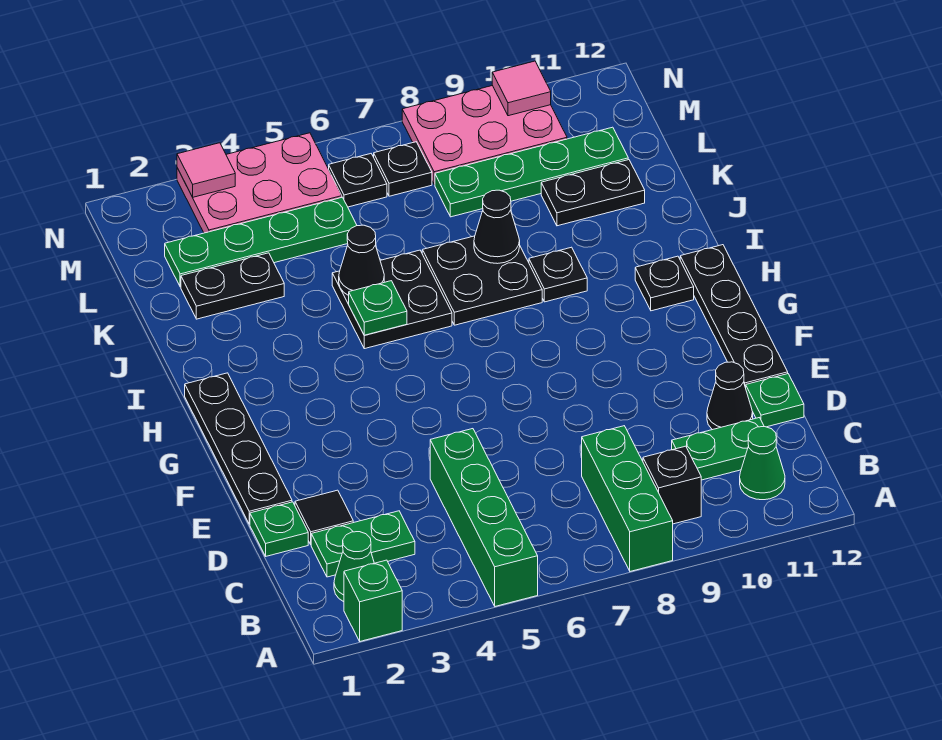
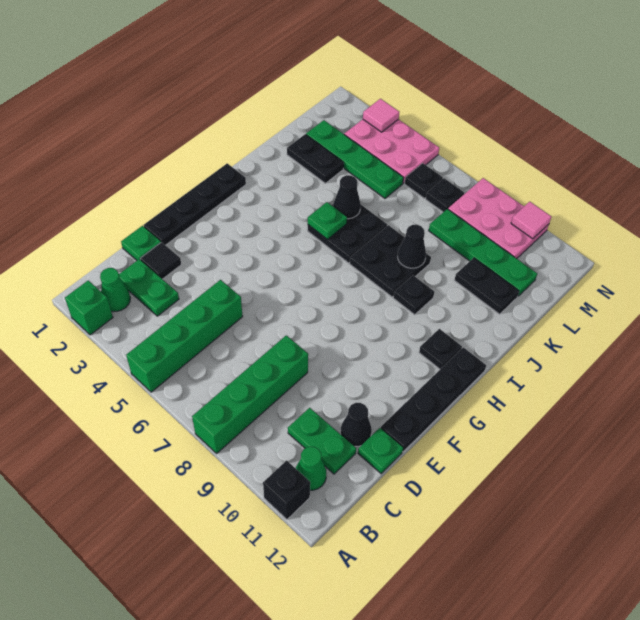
green 1x3 brick [582,426,673,571] -> green 1x4 brick [192,335,308,453]
black 1x1 brick [643,446,701,524] -> black 1x1 brick moved to [263,460,310,519]

